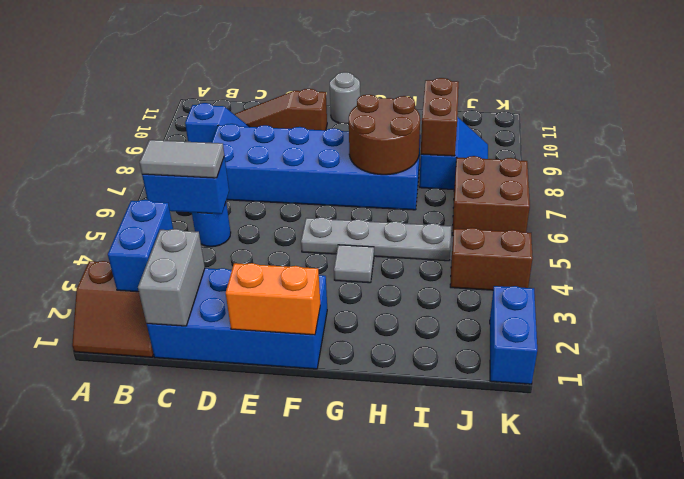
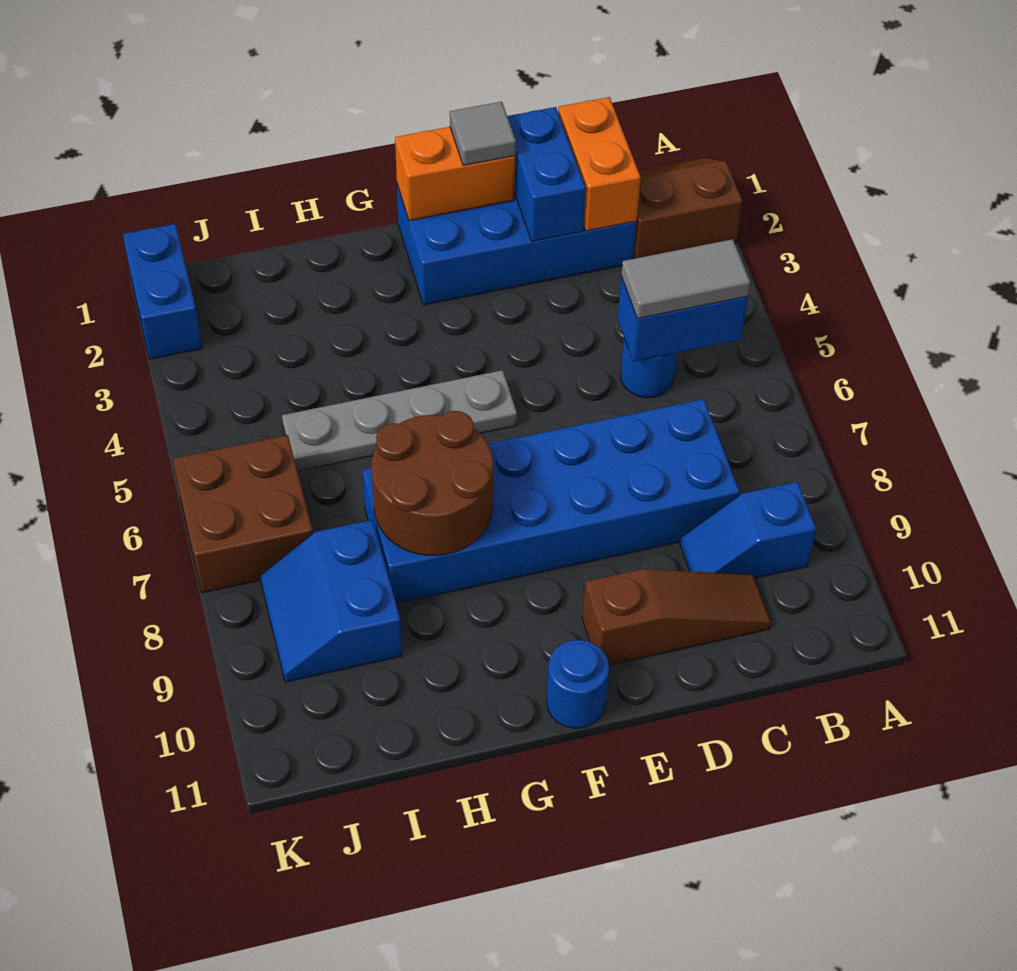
blue 1x2 brick [108,200,173,292] -> blue 1x2 brick moved to [507,107,586,241]
grey 1x2 brick [138,229,205,326] -> orange 1x2 brick [558,97,641,231]
grey 1x1 round brick [330,72,360,124] -> blue 1x1 round brick [547,640,609,728]
grey 1x1 tile [334,245,374,283] -> grey 1x1 tile moved to [450,102,516,165]
brown 1x2 brick [421,78,459,156] -> none
brown 1x2 brick [450,228,533,290] -> none

